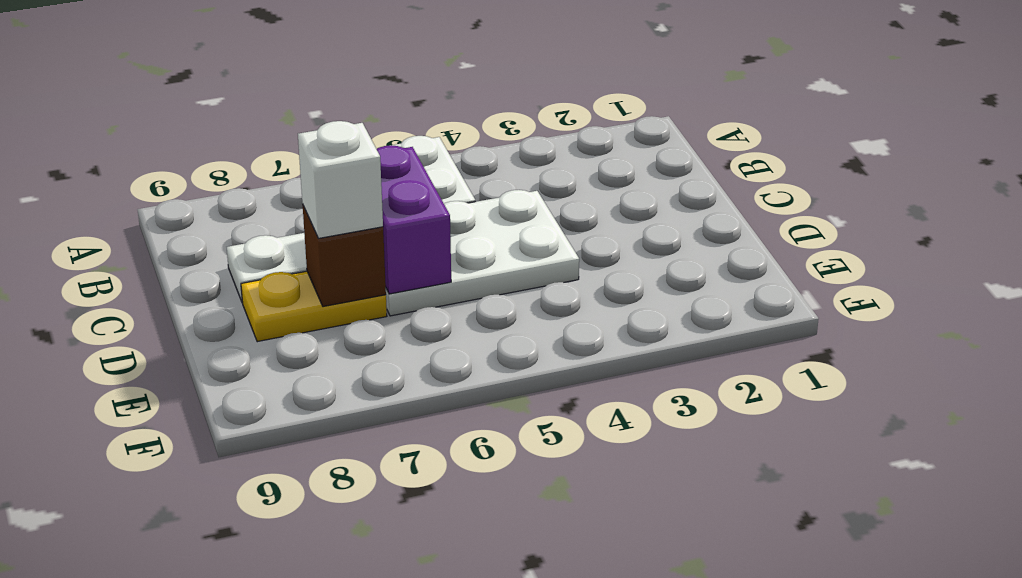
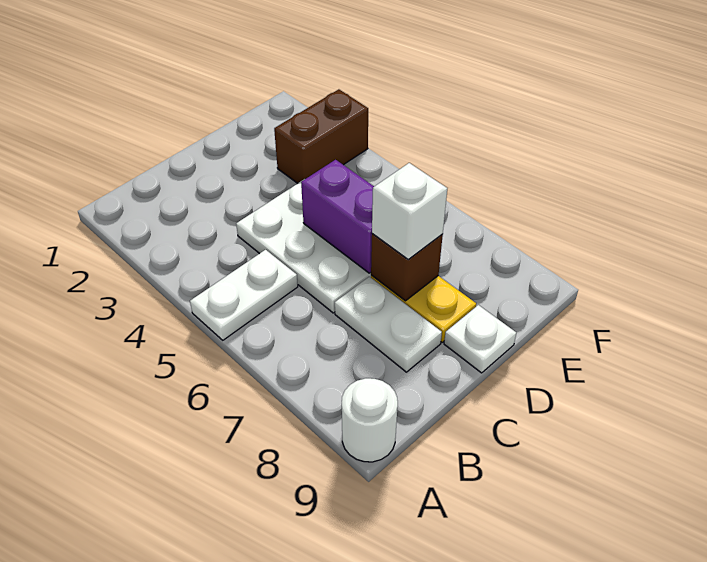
none -> white 1x1 round brick [342,378,398,462]
purple 1x2 brick [377,145,451,294] -> purple 1x2 brick turned to [301,160,374,273]
none -> white 1x1 plate [444,305,516,373]
none -> brown 1x2 brick [274,89,368,183]

